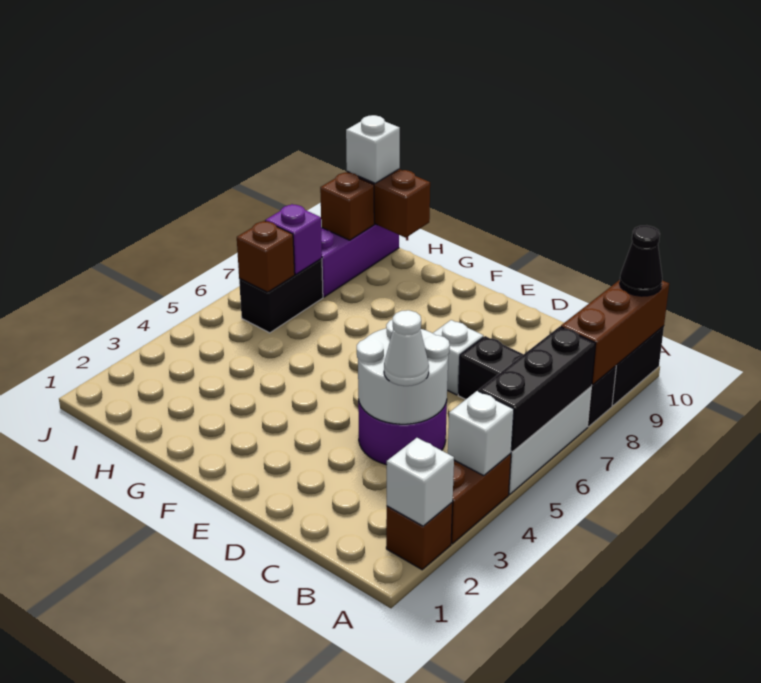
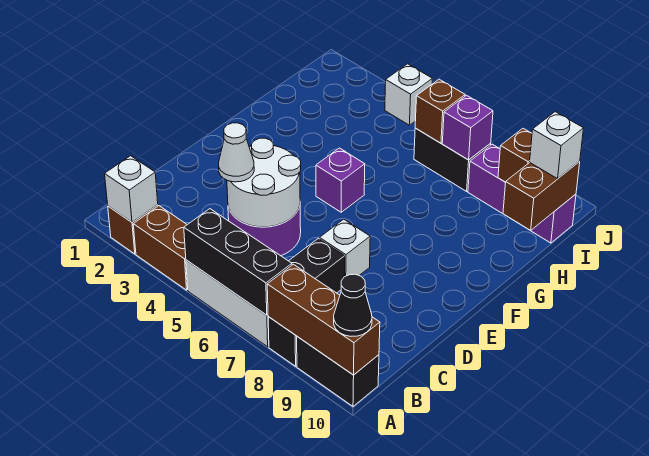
white 1x1 brick [448,391,514,476] -> white 1x1 brick moved to [385,64,432,125]
none -> purple 1x1 brick [316,148,365,212]

